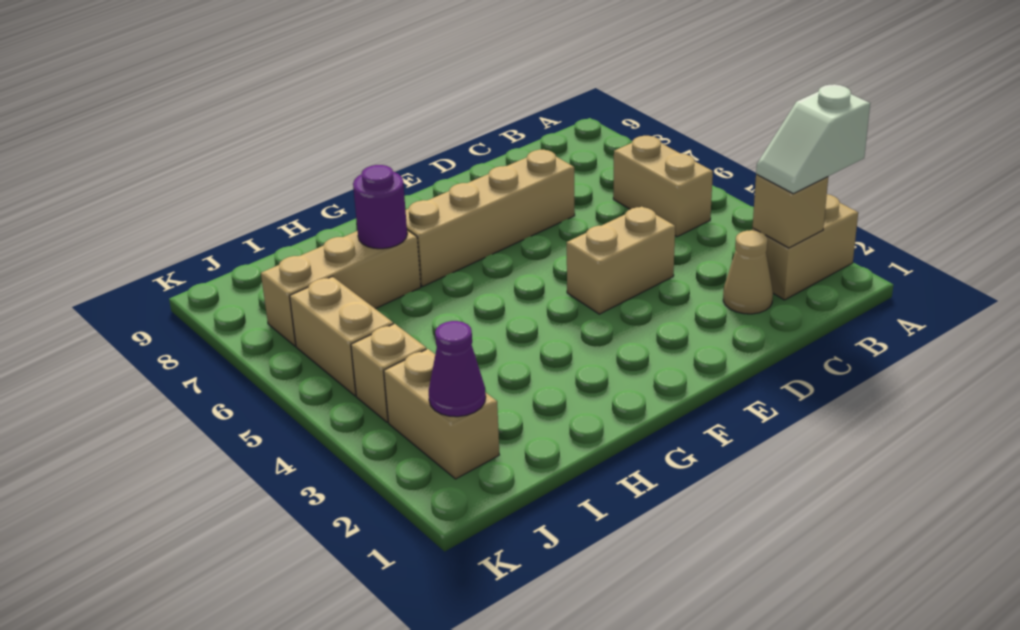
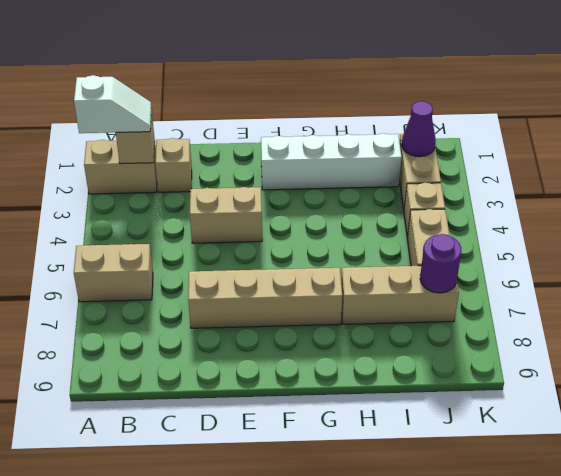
tan 1x2 brick [613,136,713,237] -> tan 1x2 brick turned to [74,244,153,302]
tan 1x1 cone [723,230,773,314] -> tan 1x1 brick [155,138,192,192]
none -> white 1x4 brick [261,133,402,190]
purple 1x1 round brick [353,165,407,249] -> purple 1x1 round brick moved to [420,234,461,293]

